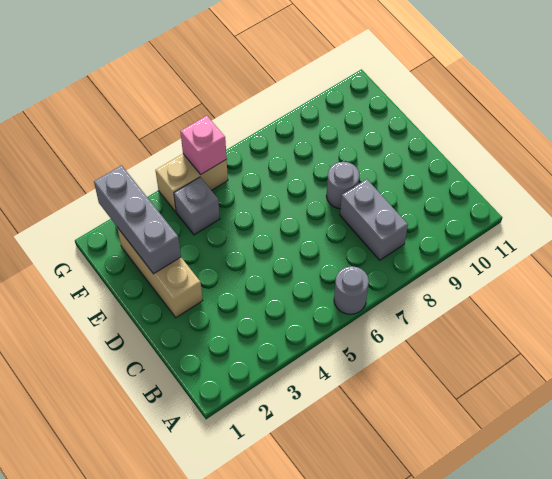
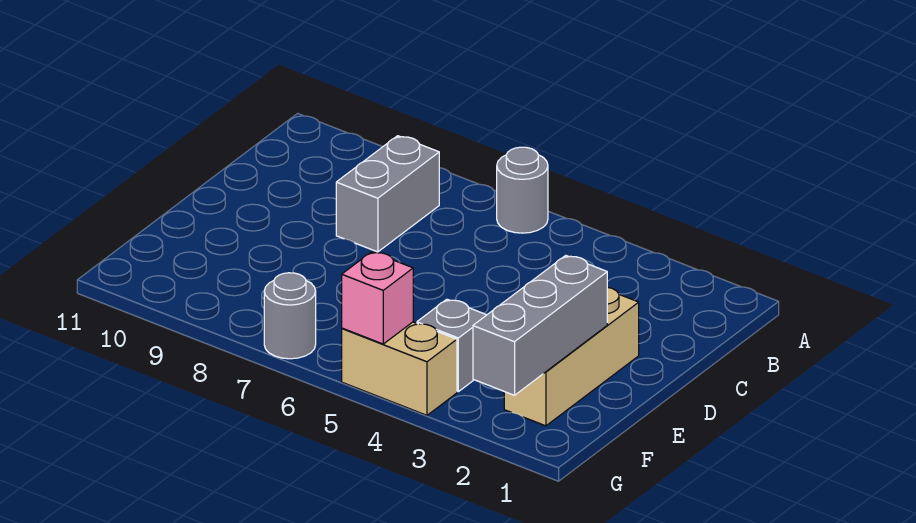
grey 1x1 round brick [326,162,359,209] -> grey 1x1 round brick moved to [264,273,316,359]

